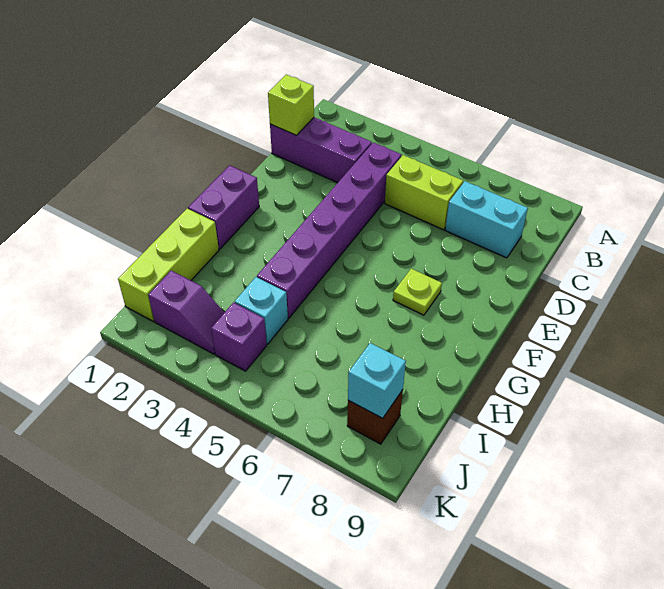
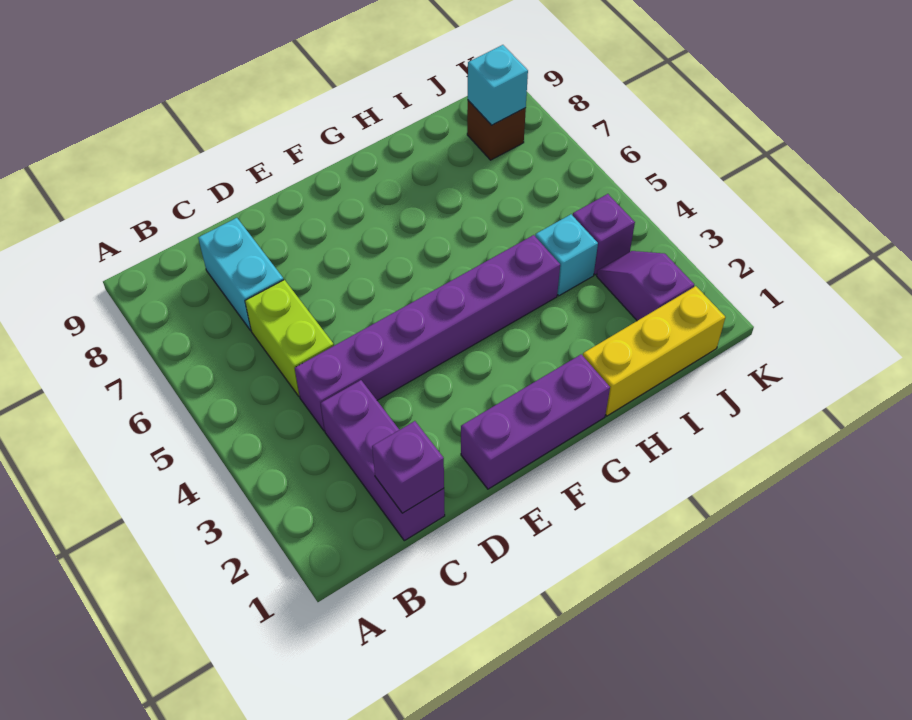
lime 1x1 brick [268,75,314,135] -> purple 1x1 brick [372,421,444,513]
purple 1x2 brick [188,165,259,249] -> purple 1x3 brick [461,354,610,489]
lime 1x1 plate [393,269,442,315] -> none
lime 1x3 brick [118,209,219,321] -> yellow 1x3 brick [583,286,725,416]

